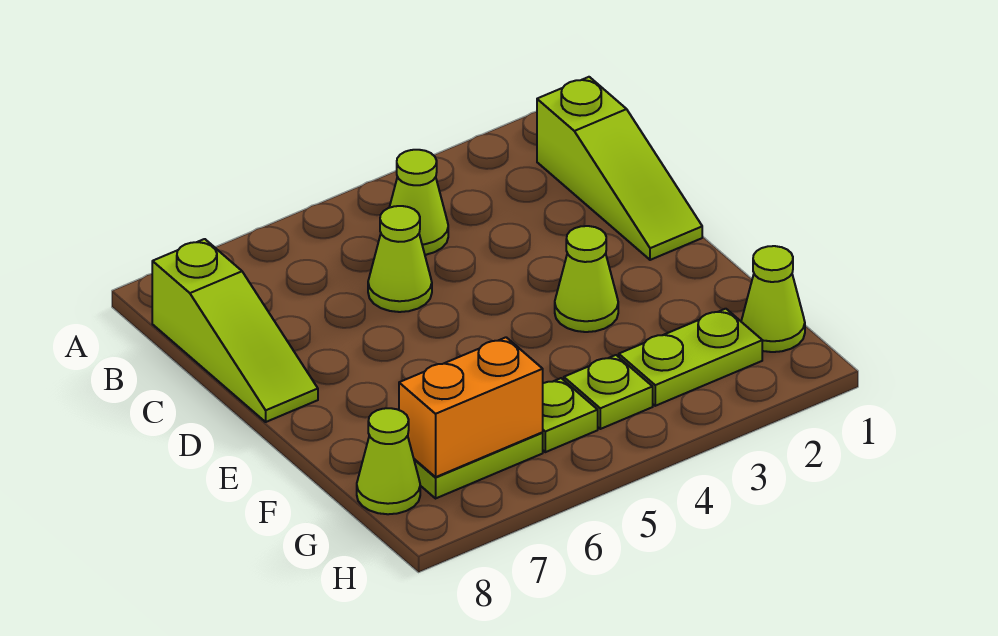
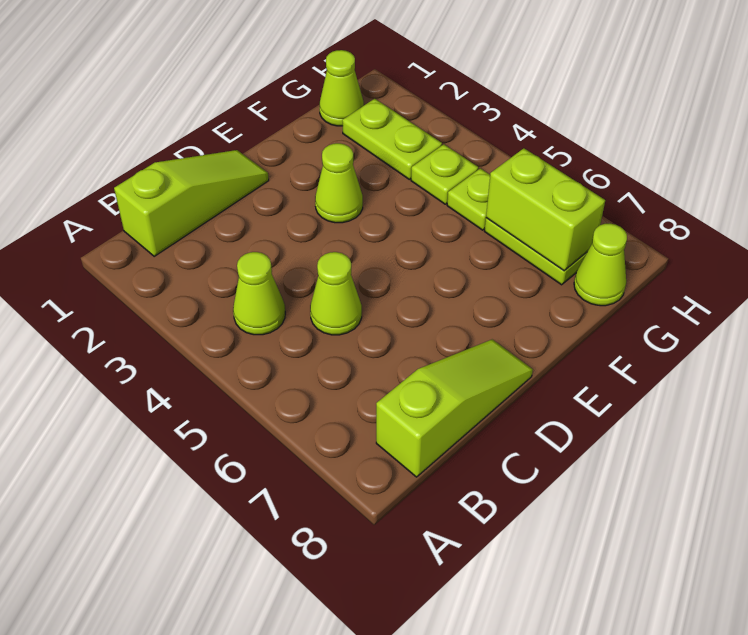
orange 1x2 brick [399,337,543,477] -> lime 1x2 brick [486,148,605,271]

